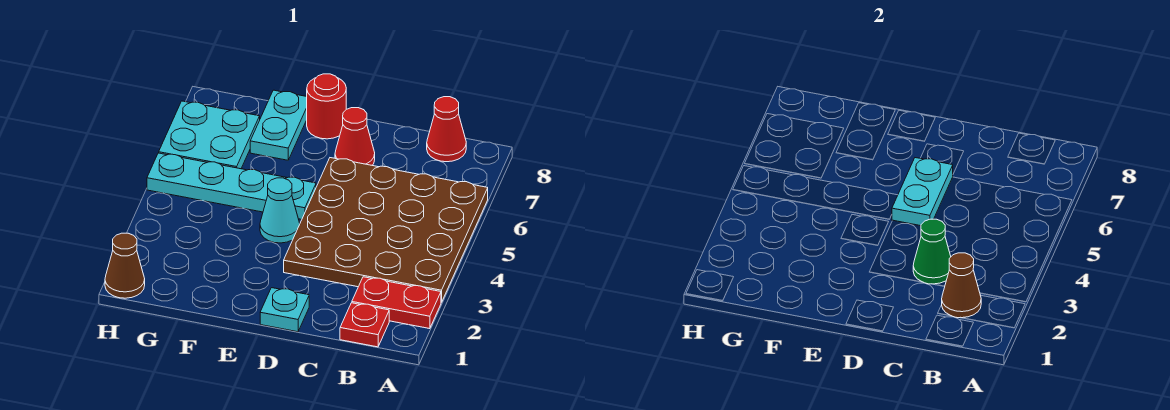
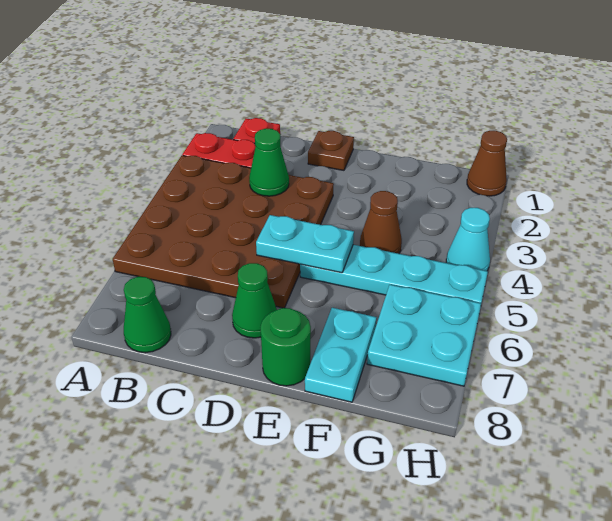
brown 1x1 cone [942,253,981,318] -> brown 1x1 cone moved to [360,191,402,254]
red 1x1 cone [427,97,466,162] -> green 1x1 cone [124,277,171,353]
cyan 1x1 plate [260,288,309,332] -> brown 1x1 plate [308,131,354,170]
cyan 1x2 plate [892,158,953,226] -> cyan 1x2 plate turned to [256,215,354,273]
red 1x1 cone [335,108,375,165] -> green 1x1 cone [232,263,277,338]
cyan 1x1 cone [260,178,300,243] -> cyan 1x1 cone moved to [446,208,490,271]
red 1x1 round brick [307,74,346,139] -> green 1x1 round brick [261,308,311,386]

